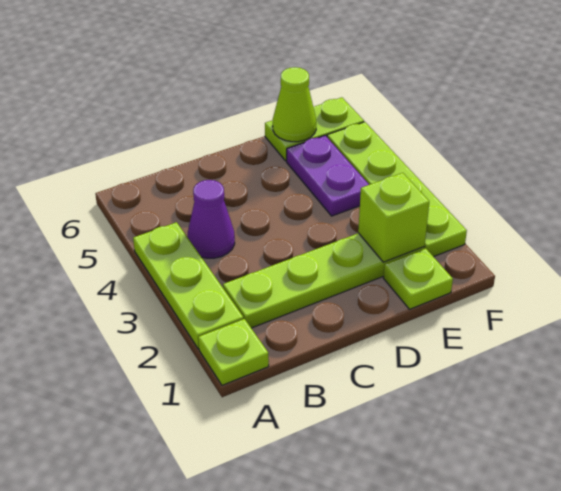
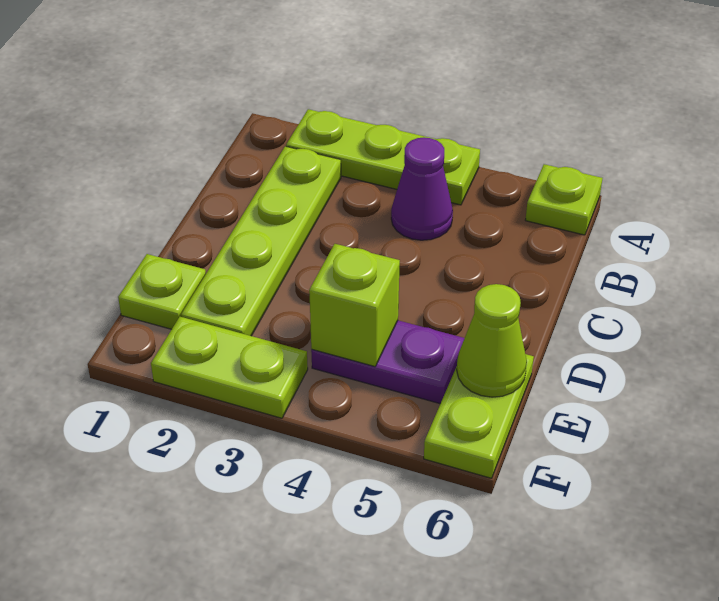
lime 1x1 plate [198,319,269,385] -> lime 1x1 plate moved to [526,164,603,235]
lime 1x1 brick [358,173,429,262] -> lime 1x1 brick moved to [309,244,400,366]
lime 1x4 plate [327,122,467,257] -> lime 1x2 plate [151,317,308,418]

